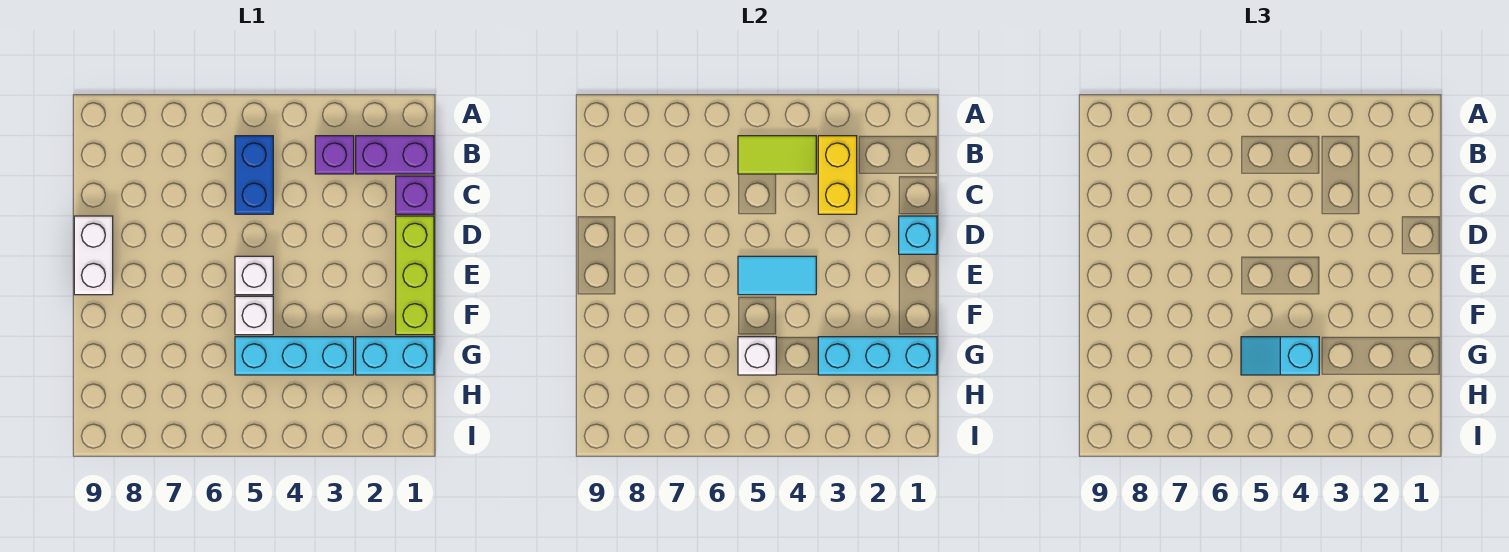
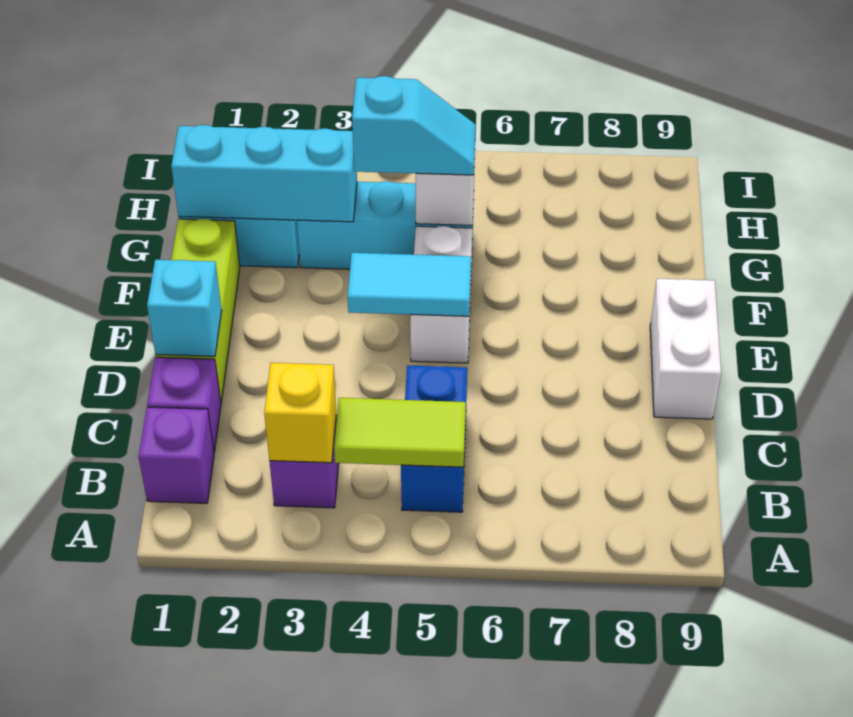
purple 1x2 brick [356,136,434,174] -> purple 1x1 brick [139,407,214,503]
yellow 1x2 brick [818,136,857,214] -> yellow 1x1 brick [264,363,336,463]

